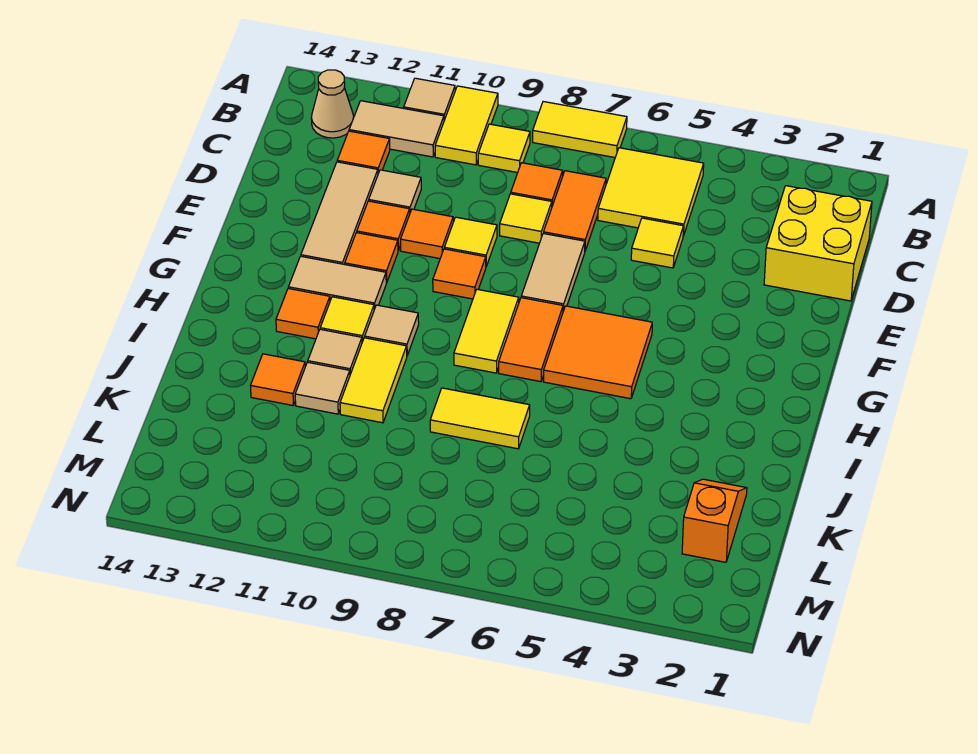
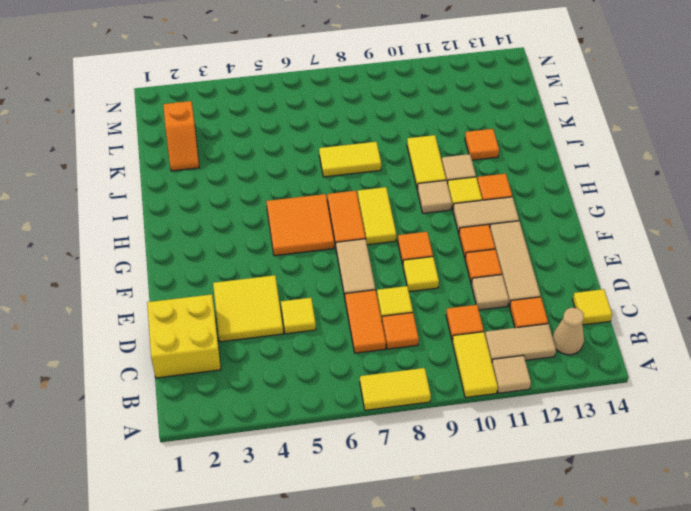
yellow 2x2 tile [598,148,704,236] -> yellow 2x2 tile moved to [213,275,283,342]
yellow 1x1 tile [478,124,530,173] -> yellow 1x1 tile moved to [573,289,612,325]
orange 1x1 tile [401,209,453,259] -> orange 1x1 tile moved to [446,305,484,341]
tan 1x1 tile [295,362,350,414] -> none

